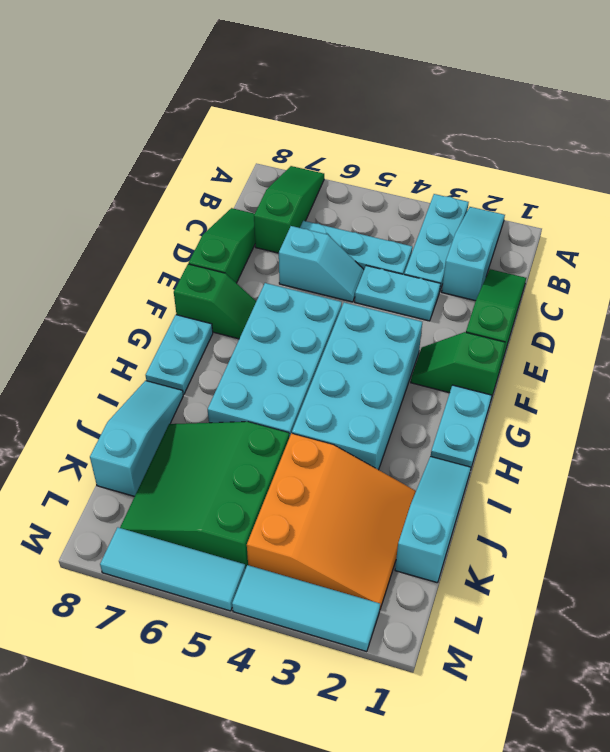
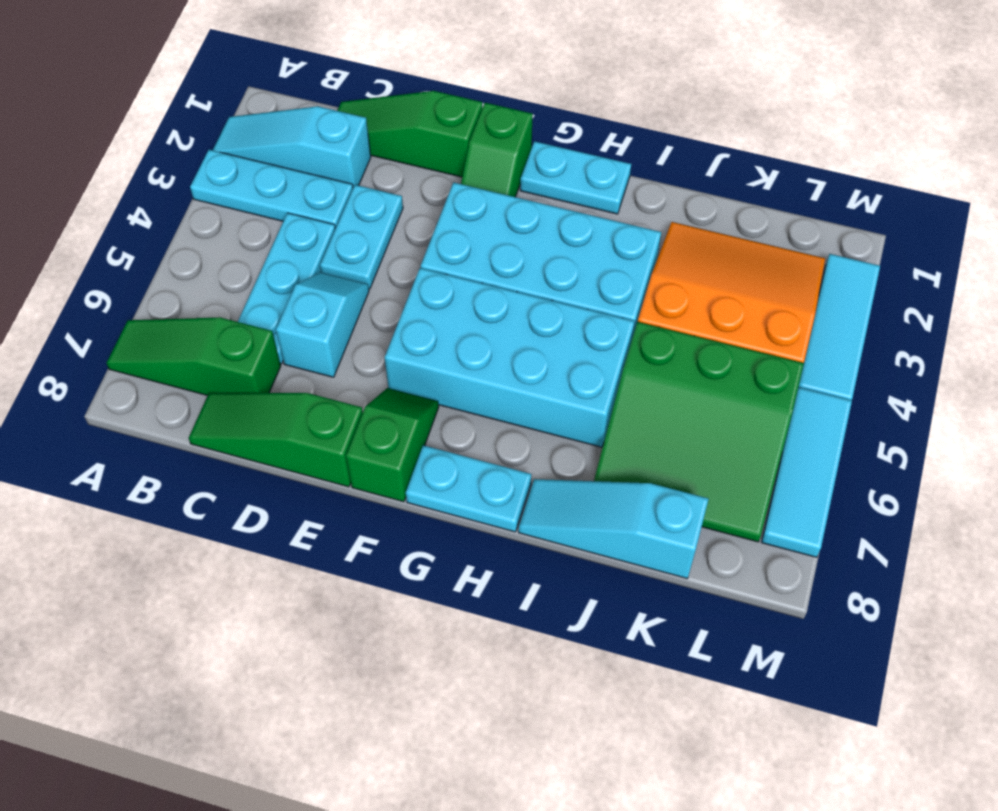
cyan 1x3 slope [395,456,471,583] -> none

